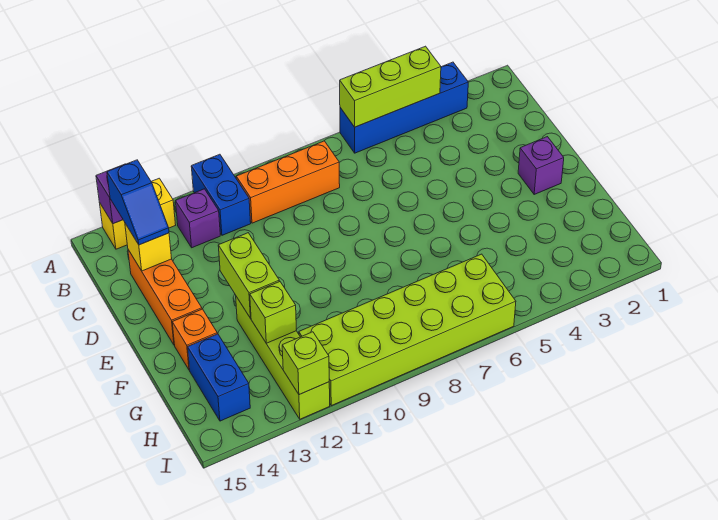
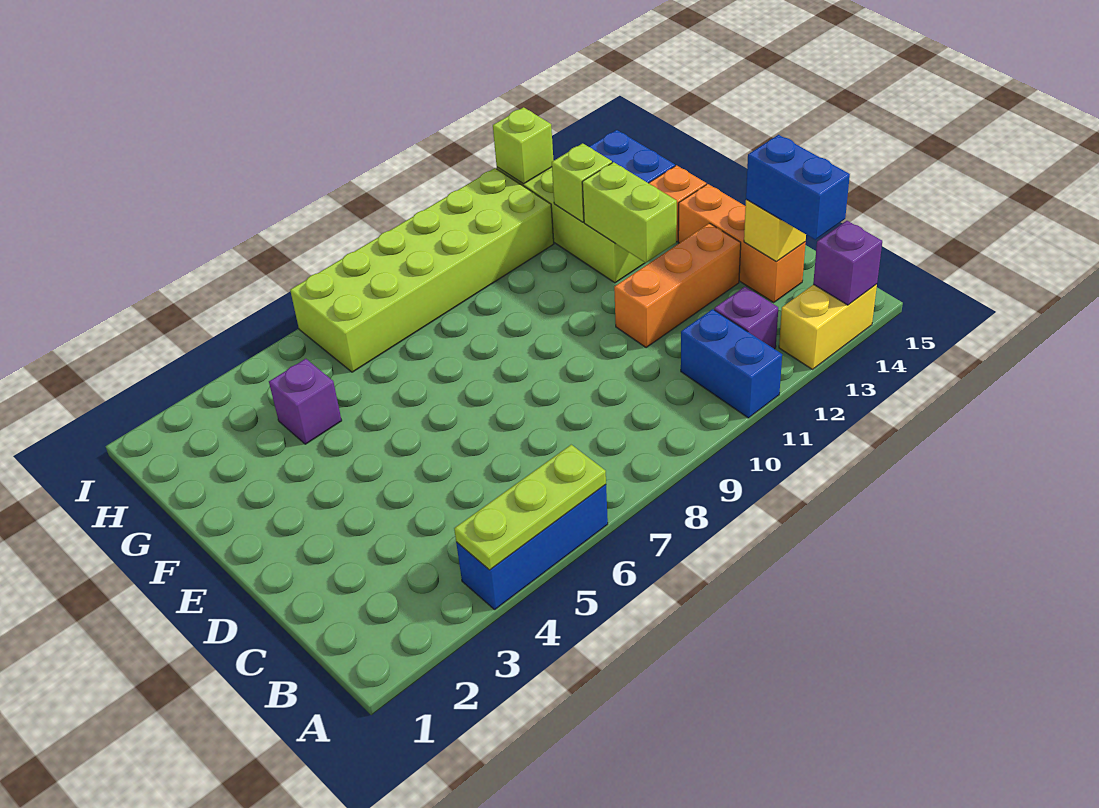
blue 1x4 brick [340,62,468,153] -> blue 1x3 brick [456,485,608,610]
lime 1x3 brick [340,46,441,127] -> lime 1x3 plate [454,445,606,570]
orange 1x3 brick [236,141,340,223] -> orange 1x3 brick moved to [614,223,741,348]
blue 1x2 slope [107,160,169,245] -> blue 1x2 brick [746,135,850,240]
purple 1x1 brick [518,137,564,194] -> purple 1x1 brick moved to [269,359,342,444]

